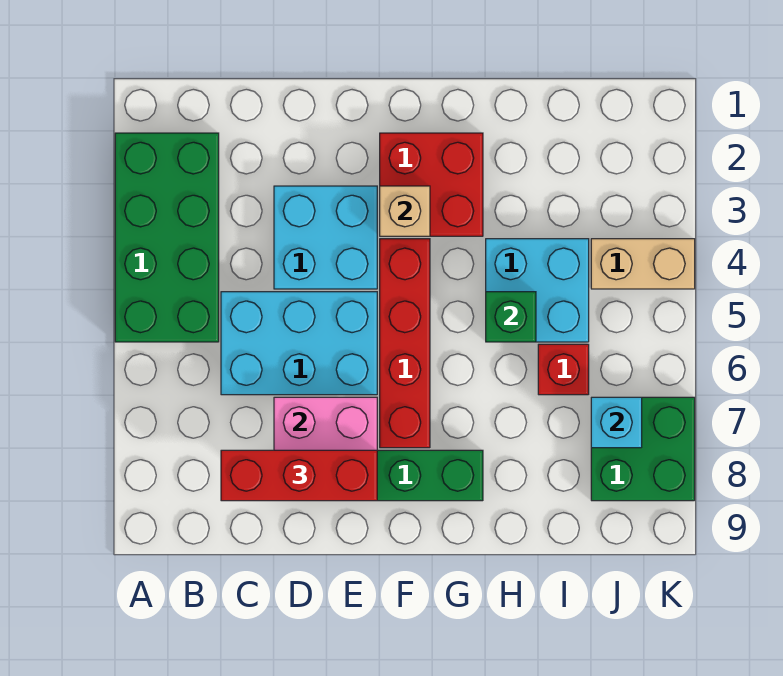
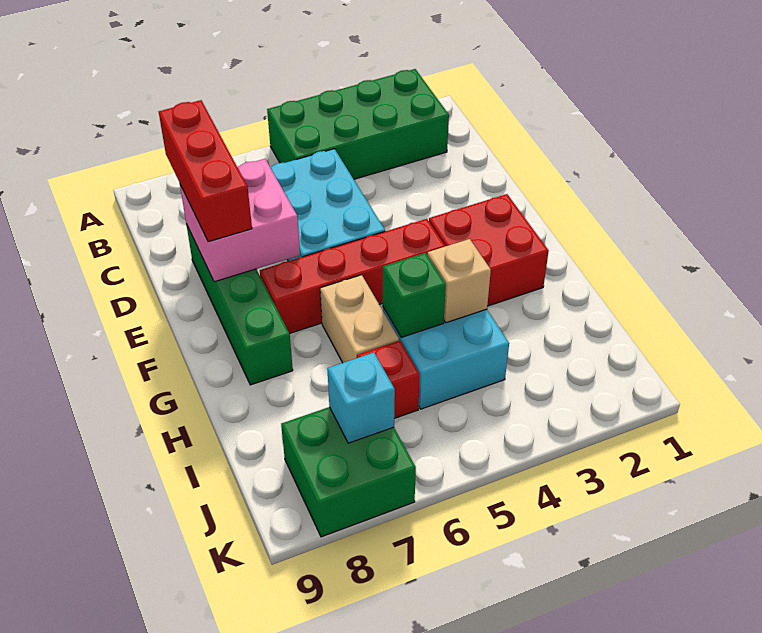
cyan 2x2 brick [274,186,377,289] -> none
tan 1x1 brick [380,186,430,236] -> tan 1x1 brick moved to [428,239,491,323]
tan 1x2 brick [591,239,695,289] -> tan 1x2 brick moved to [320,275,399,363]

